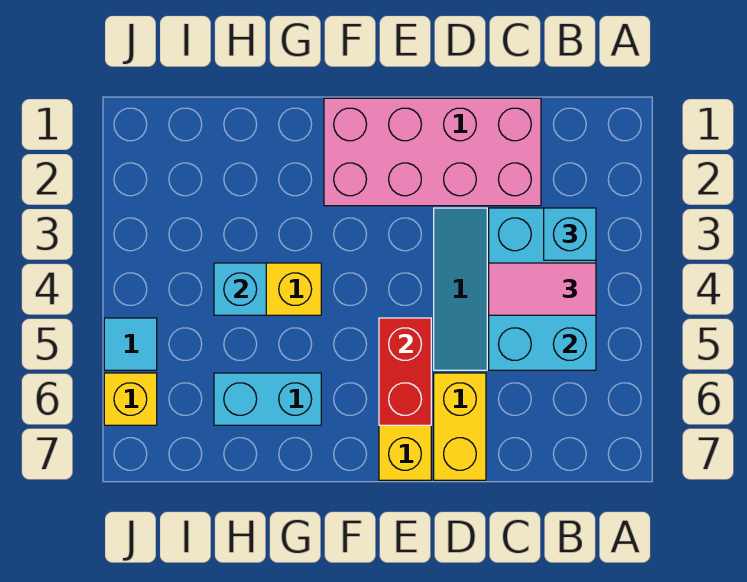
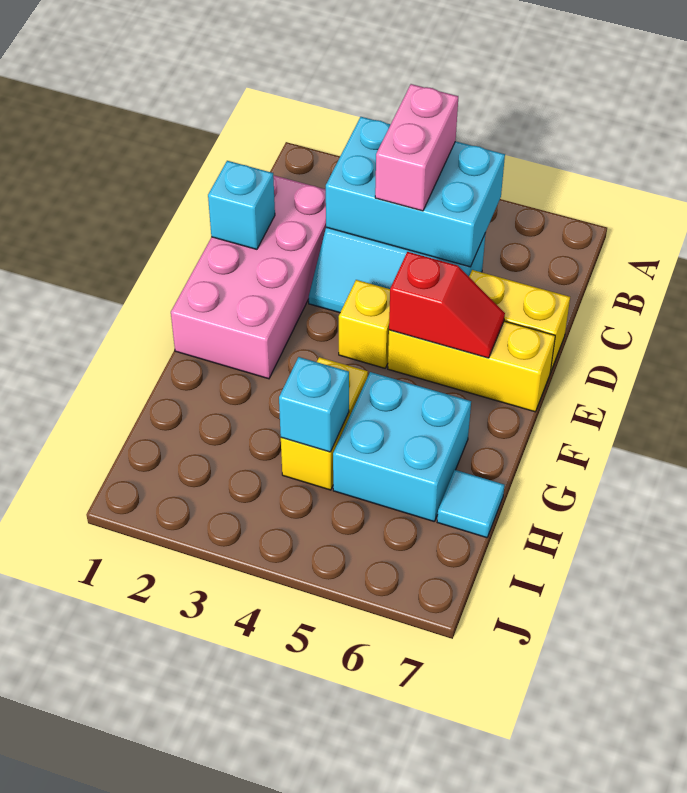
cyan 1x1 brick [544,208,596,260] -> cyan 1x1 brick moved to [208,161,275,249]
pink 1x2 tile [489,263,596,315] -> pink 1x2 brick [375,84,458,211]
red 1x2 brick [379,318,431,425] -> red 1x2 slope [389,252,505,358]
cyan 1x2 brick [214,373,321,425] -> cyan 2x2 brick [333,372,471,522]
cyan 1x1 tile [104,318,157,370] -> cyan 1x1 tile moved to [437,470,504,538]
yellow 1x1 brick [104,373,157,425] -> yellow 1x1 brick moved to [339,280,390,368]

